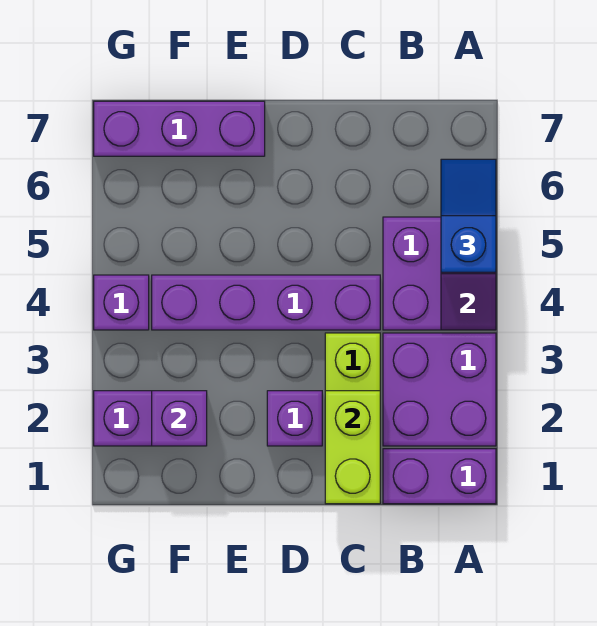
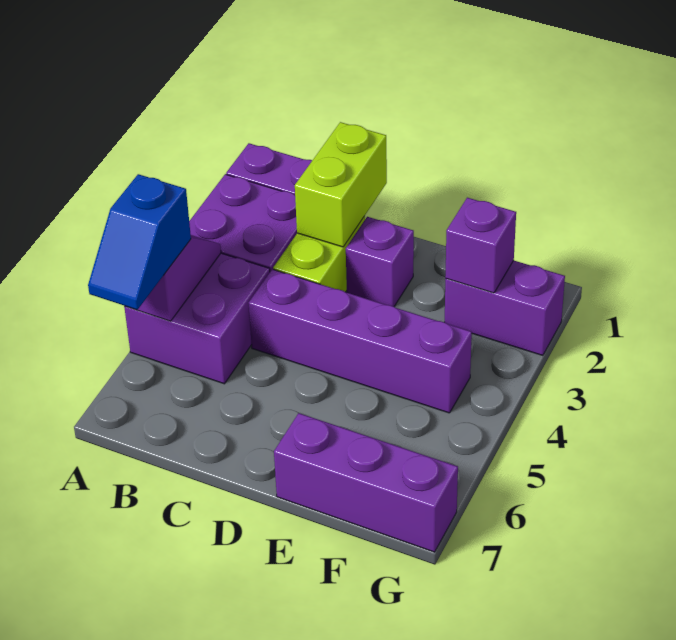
purple 1x1 brick [94,275,149,330] -> none

